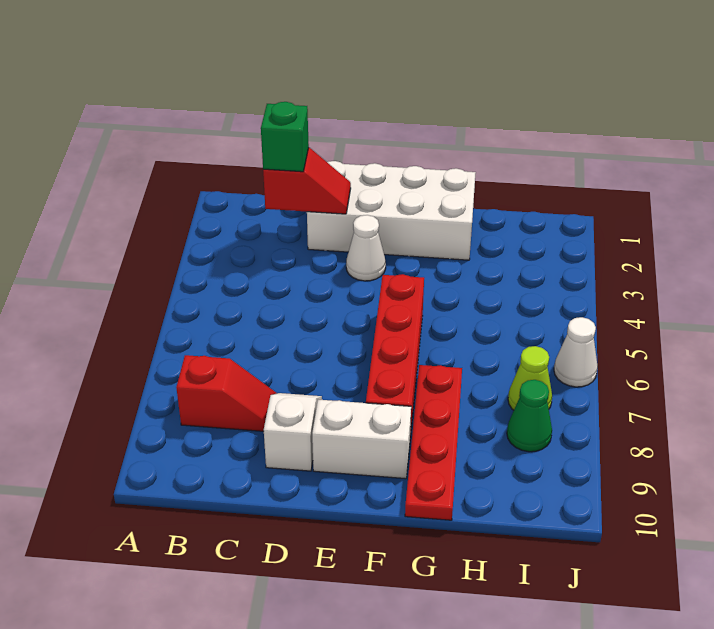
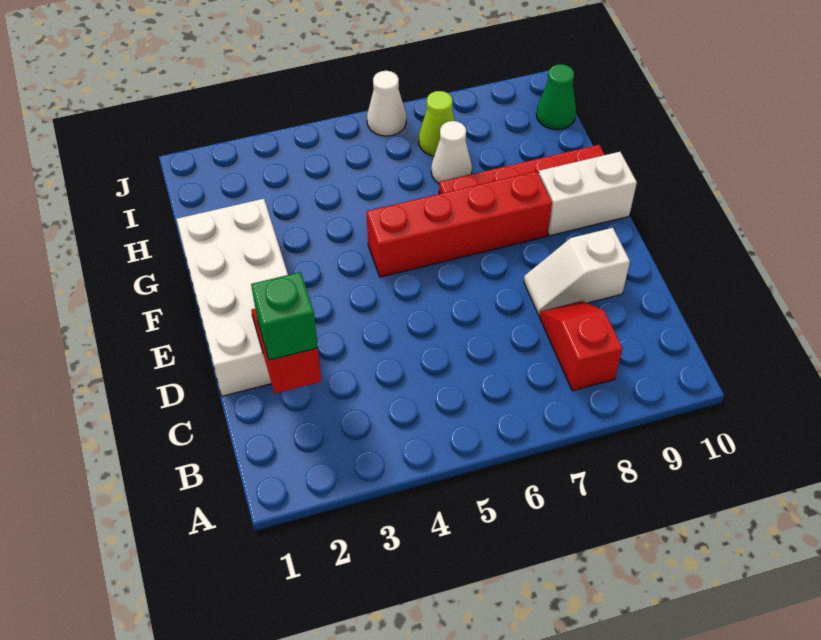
white 1x1 cone [346,215,386,281] -> white 1x1 cone moved to [431,121,472,183]
white 1x2 brick [312,400,411,479] -> white 1x2 brick turned to [539,152,637,236]
green 1x1 cone [507,380,552,452] -> green 1x1 cone moved to [536,64,576,130]

